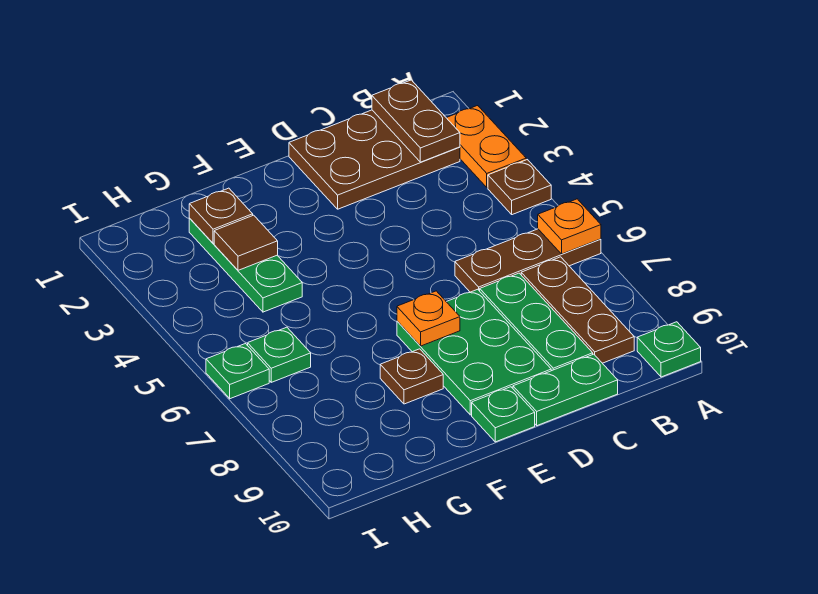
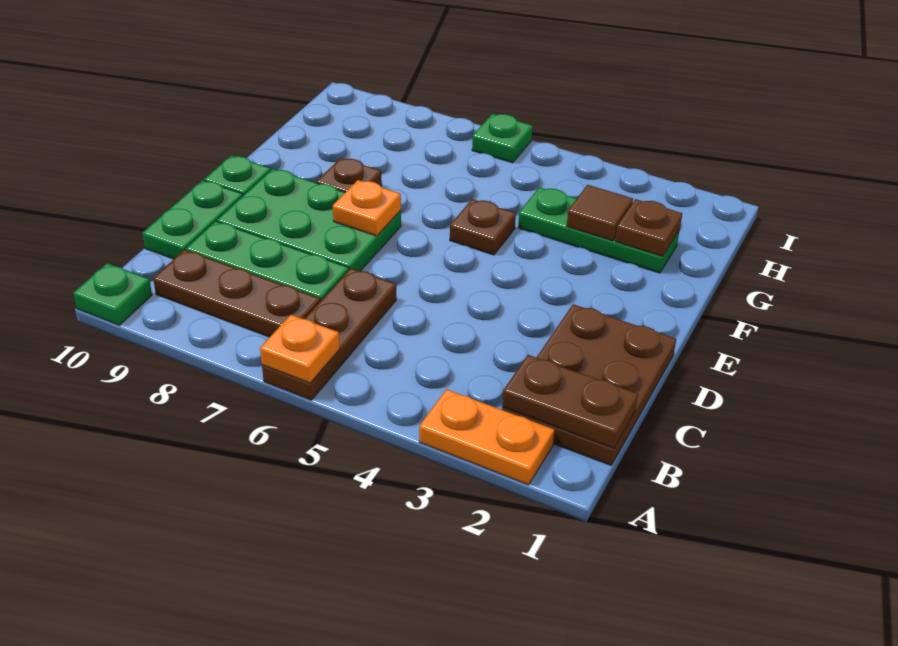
brown 1x1 plate [488,160,551,215] -> brown 1x1 plate moved to [450,199,516,255]
green 1x1 plate [248,327,311,382] -> none

